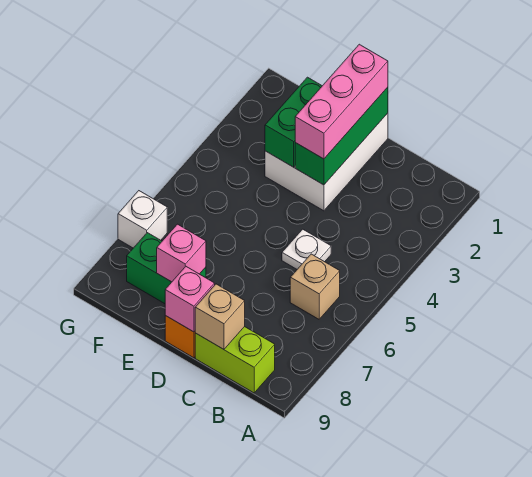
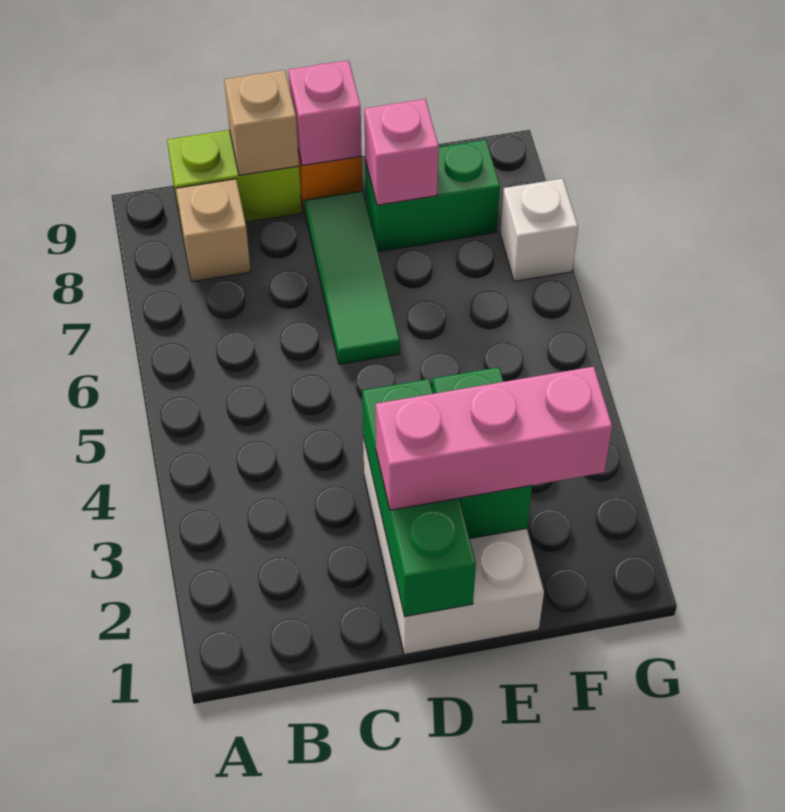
tan 1x1 brick [290,254,340,319] -> tan 1x1 brick moved to [176,179,251,282]
white 1x1 plate [282,229,331,269] -> none
pink 1x3 brick [295,44,388,159] -> pink 1x3 brick turned to [376,367,612,510]
none -> green 1x3 tile [305,191,400,364]

